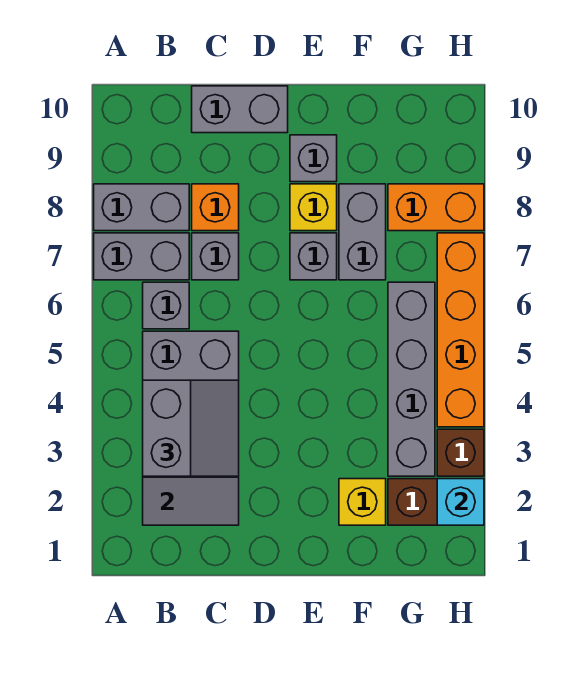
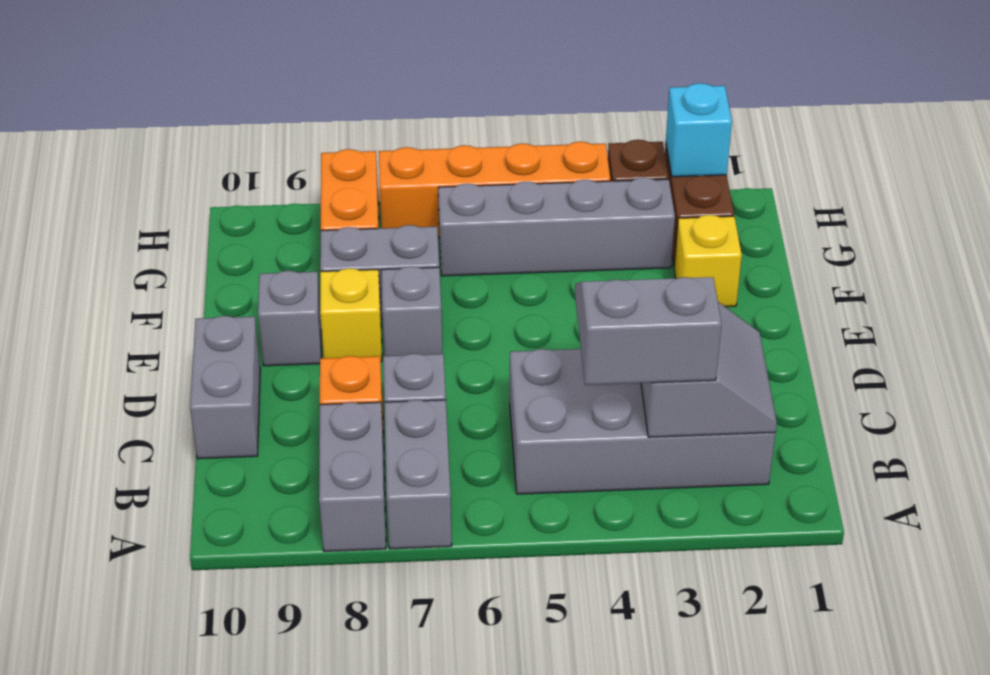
grey 1x1 brick [143,282,189,329] -> none

